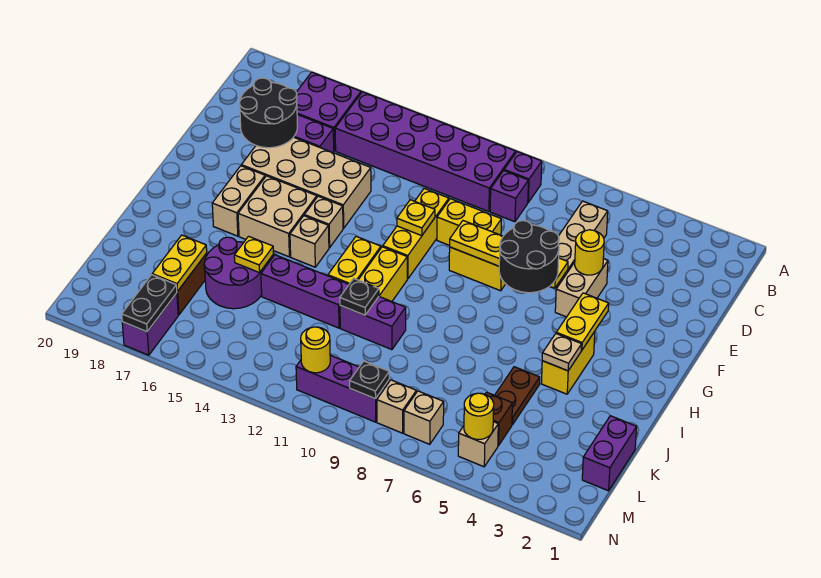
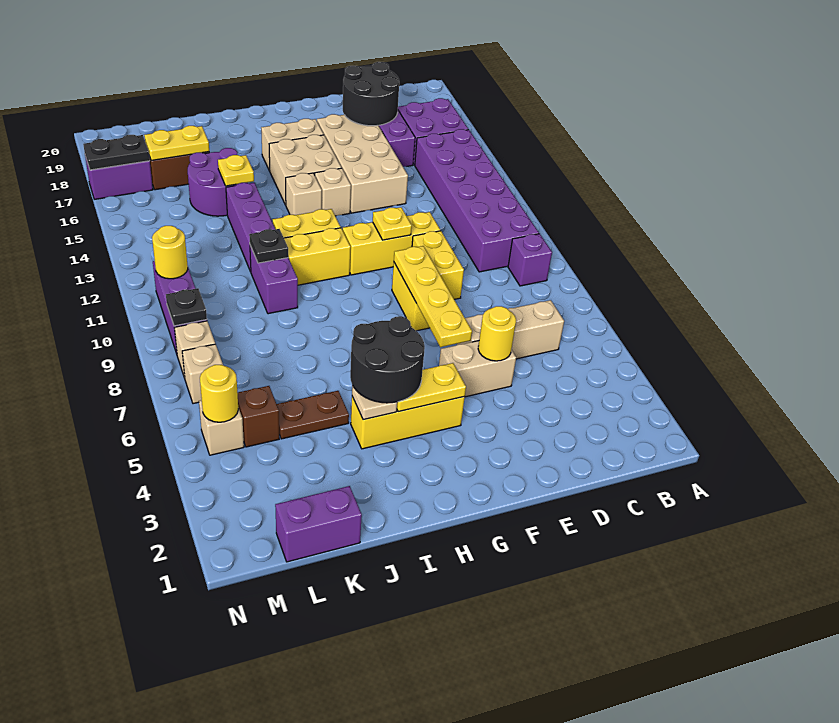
purple 1x1 brick [490,171,528,222] -> none
black 2x2 round brick [499,221,559,293] -> black 2x2 round brick moved to [350,316,425,403]
yellow 1x2 brick [541,332,595,394] -> yellow 1x3 brick [351,397,465,449]

